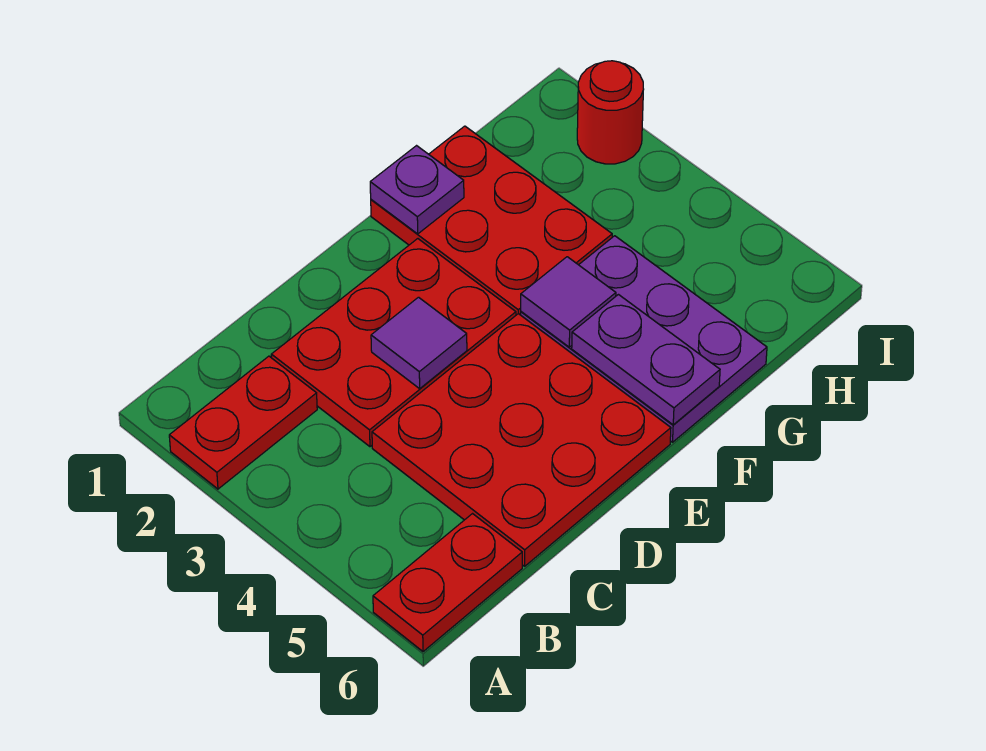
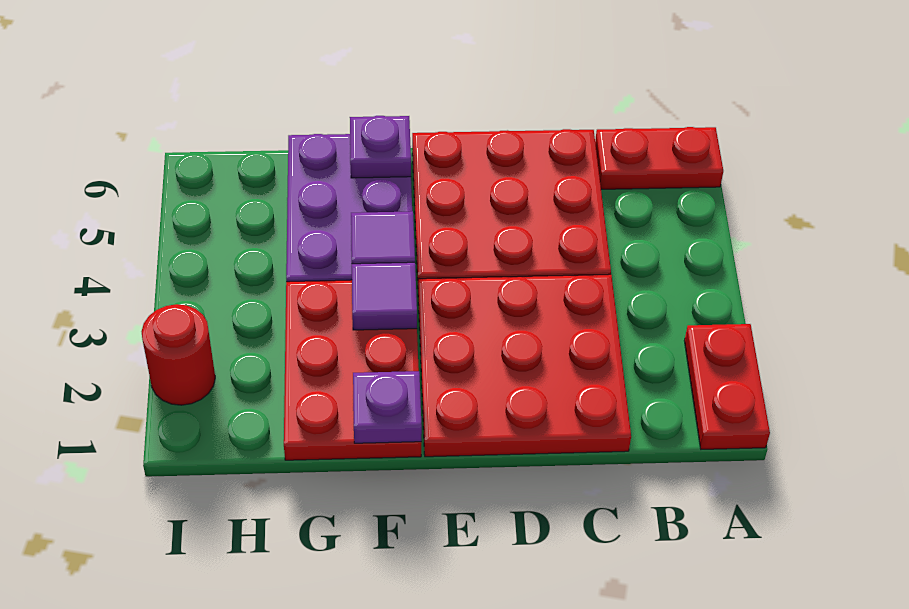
red 1x2 plate [169,356,317,489] -> red 1x2 plate turned to [684,324,770,449]
red 2x3 plate [271,239,516,447] -> red 3x3 plate [418,274,631,457]
purple 1x1 tile [371,297,467,389] -> purple 1x1 tile moved to [352,262,417,330]
purple 1x2 plate [572,295,720,425] -> purple 1x1 plate [350,116,411,178]

